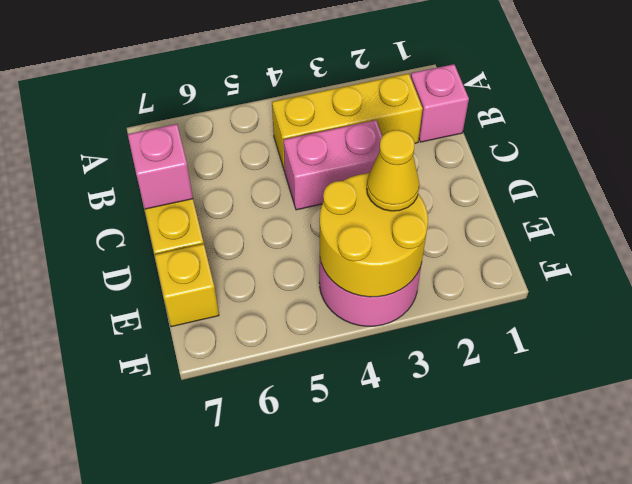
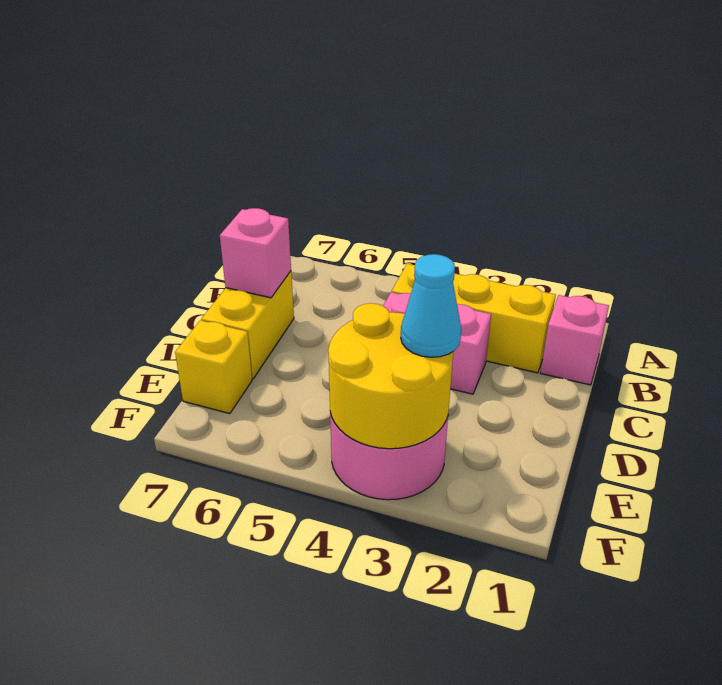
yellow 1x1 cone [367,130,419,211] -> cyan 1x1 cone [401,254,461,357]

